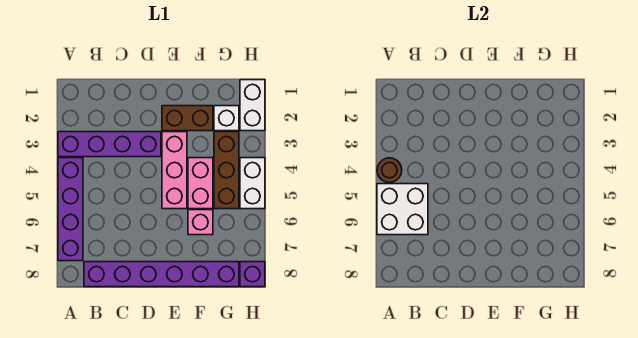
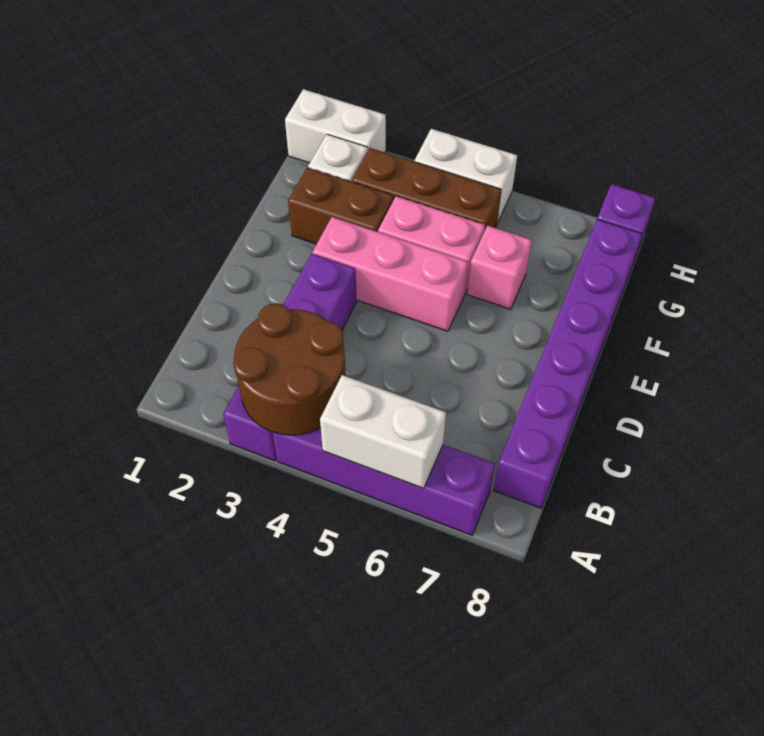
brown 1x1 round brick [377,158,402,183] -> brown 2x2 round brick [233,304,346,435]
white 2x2 brick [377,184,428,235] -> white 1x2 brick [320,375,446,488]
brown 1x2 brick [162,106,213,131] -> brown 1x2 brick turned to [288,168,394,244]

